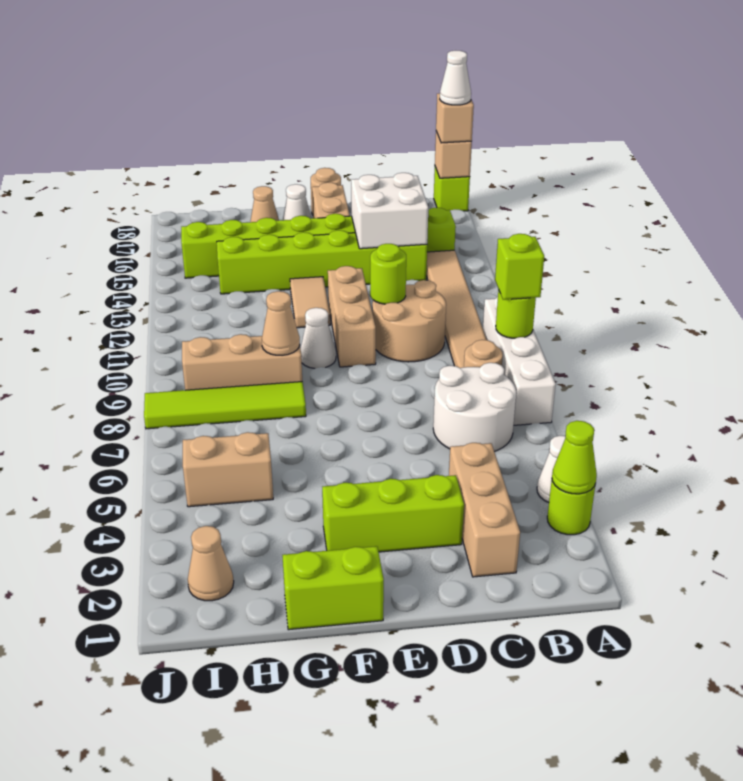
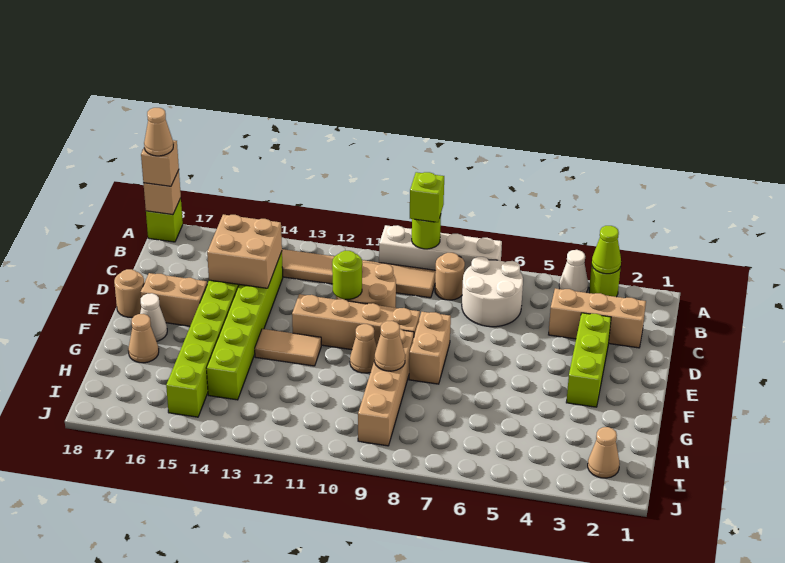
white 1x1 cone [440,51,471,105] -> tan 1x1 cone [144,108,173,156]
white 2x2 brick [351,173,428,249] -> tan 2x2 brick [207,214,282,288]
tan 1x3 brick [328,266,376,367] -> tan 1x4 brick [292,294,420,350]
lime 1x2 brick [282,546,384,630] -> none
white 1x1 cone [301,308,336,369] -> tan 1x1 cone [350,324,377,373]
lime 1x4 tile [144,382,306,429] -> none
tan 1x3 brick [182,334,302,390] -> tan 1x4 brick [358,329,414,446]
tan 1x2 brick [183,432,273,507] -> tan 1x2 brick moved to [409,312,451,384]

